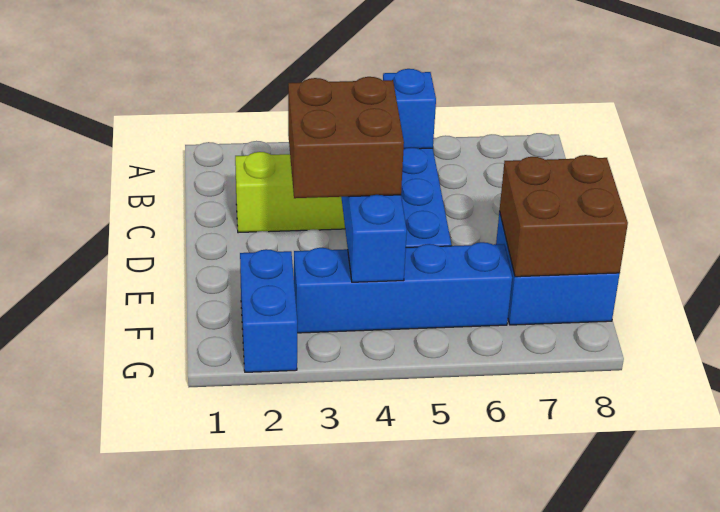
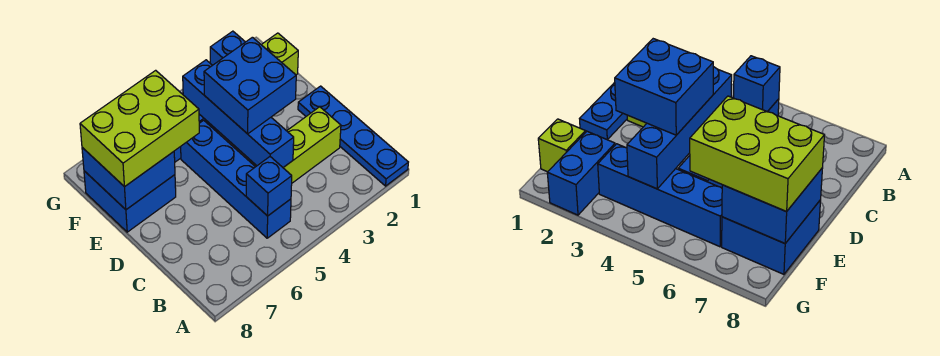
none -> blue 1x4 plate [298,86,408,186]
brown 2x2 brick [288,77,404,198] -> blue 2x2 brick [204,37,296,134]
none -> lime 2x3 brick [80,70,199,187]
brown 2x2 brick [500,155,628,277] -> blue 2x2 brick [82,148,175,210]
none -> lime 1x1 brick [261,33,298,75]

